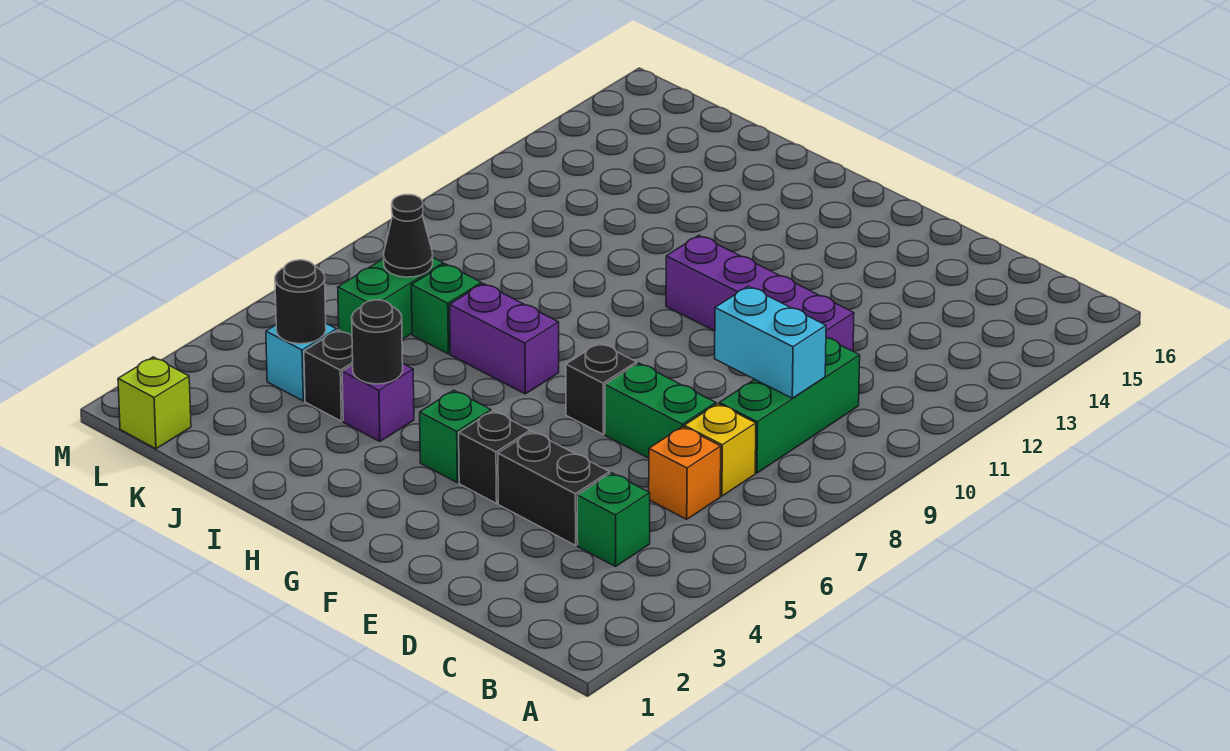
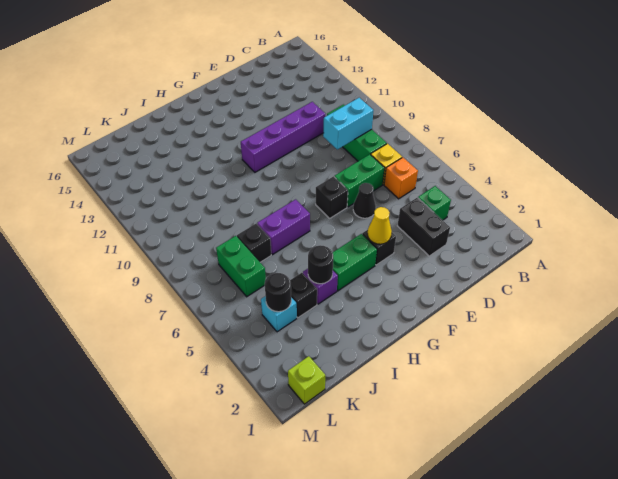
black 1x2 brick [498,431,610,545] -> black 1x2 brick turned to [398,198,450,256]
none -> yellow 1x1 cone [367,207,392,244]
green 1x1 brick [420,390,491,483] -> green 1x2 brick [333,234,377,291]
green 1x1 brick [411,264,481,354] -> black 1x1 brick [237,223,271,262]
black 1x1 cone [384,194,433,277] -> black 1x1 cone moved to [353,183,376,218]

